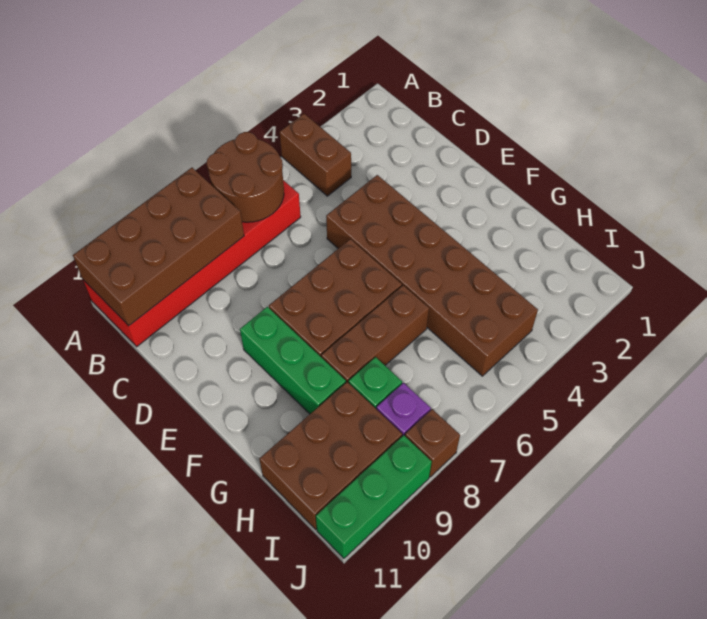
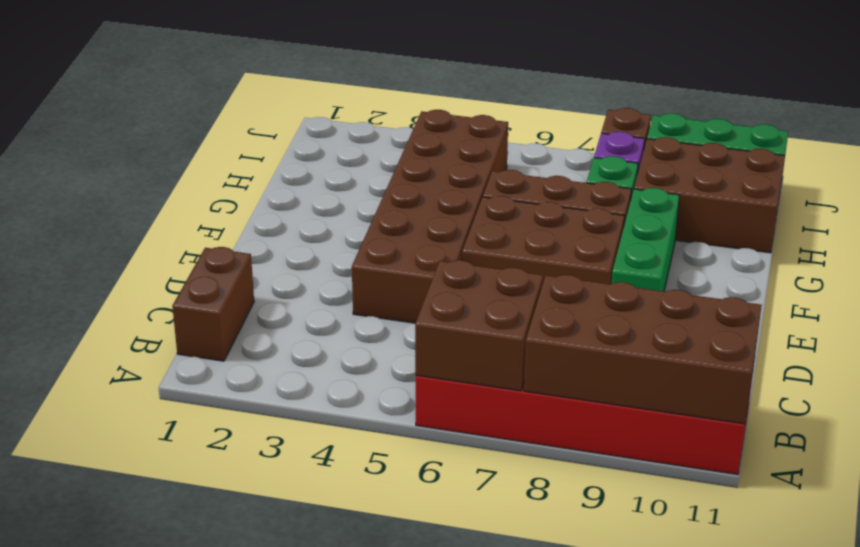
brown 1x2 brick [280,114,351,196] -> brown 1x2 brick moved to [172,247,254,361]
brown 2x2 round brick [207,132,284,222] -> brown 2x2 brick [415,260,543,391]

